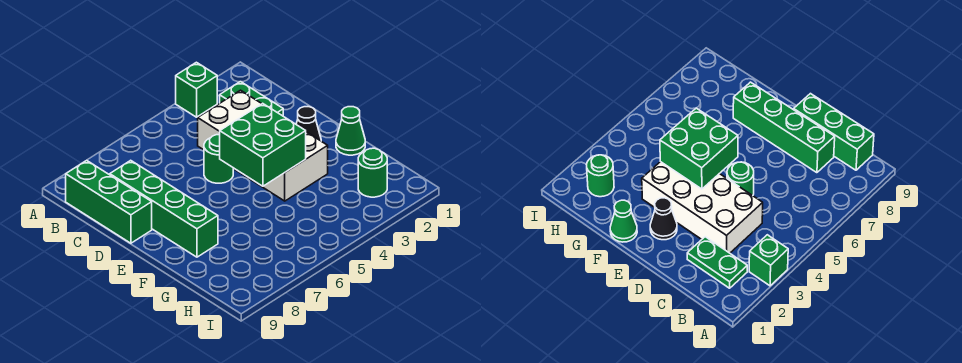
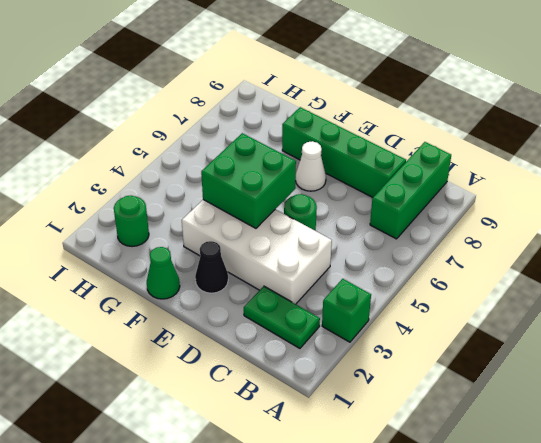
green 1x3 brick [66,160,152,243] -> green 1x3 brick turned to [370,142,451,239]
none -> white 1x1 cone [295,141,326,191]

